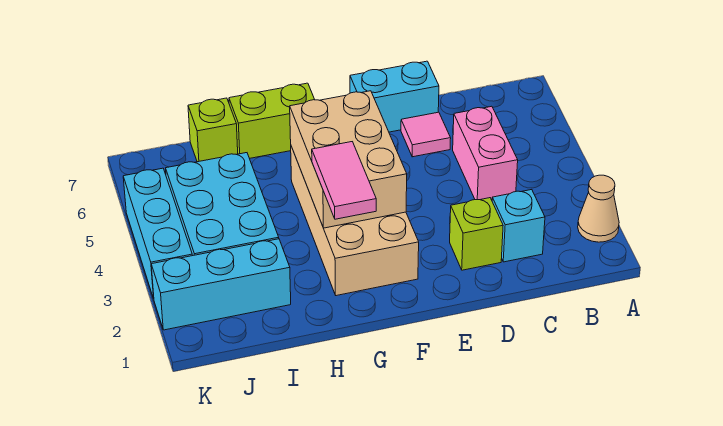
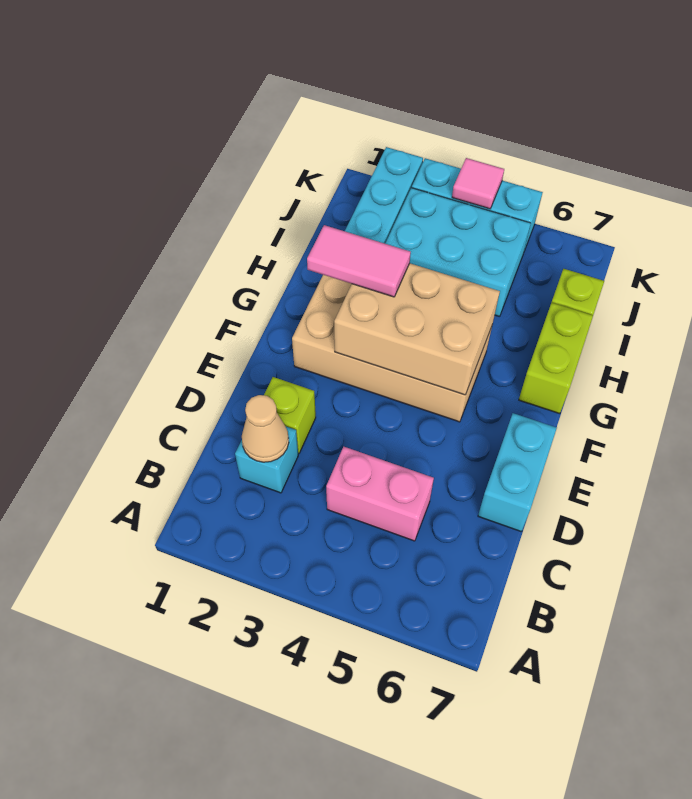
tan 1x1 cone [578,175,619,242] -> tan 1x1 cone moved to [242,395,289,462]
pink 1x1 tile [401,112,451,157] -> pink 1x1 tile moved to [452,158,504,209]

